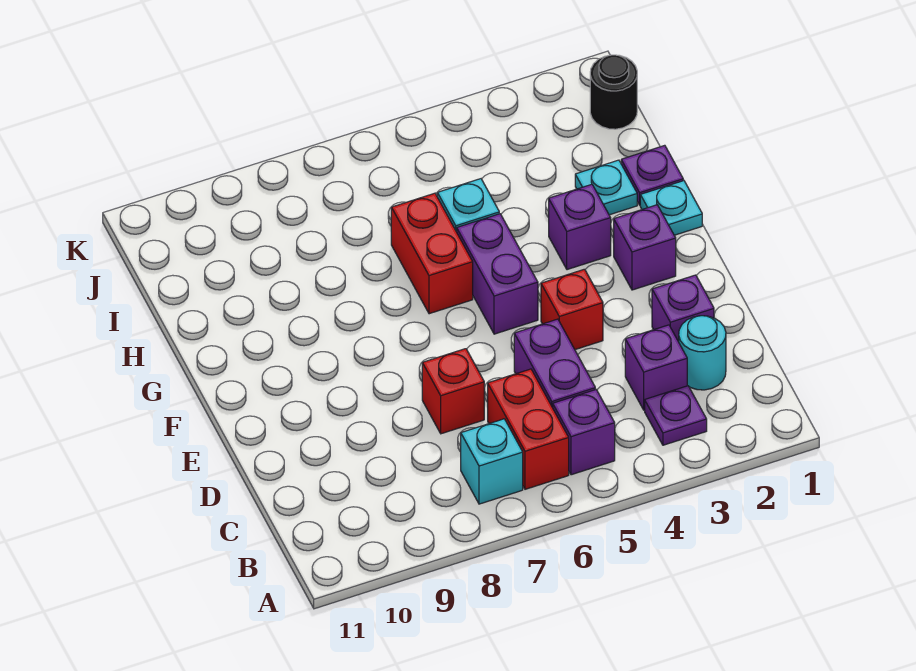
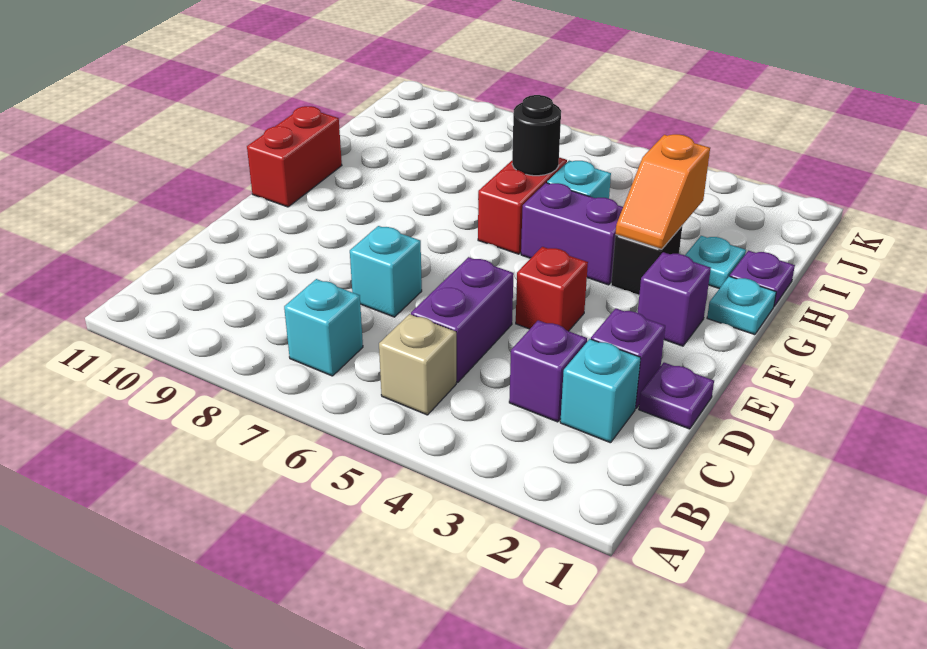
purple 1x1 plate [645,386,707,445] -> purple 1x1 plate moved to [639,363,714,429]
purple 1x1 brick [553,390,615,475] -> tan 1x1 brick [379,314,456,415]
red 1x2 brick [488,369,569,489] -> red 1x2 brick moved to [247,106,342,207]
cyan 1x1 round brick [679,316,726,390] -> cyan 1x1 brick [560,339,641,443]
red 1x1 brick [422,349,484,434] -> cyan 1x1 brick [350,226,422,317]
purple 1x2 brick [457,214,538,334] -> purple 1x2 brick turned to [521,183,623,285]
purple 1x1 brick [549,184,611,270] -> black 1x1 brick [611,226,682,295]
none -> orange 1x2 slope [615,134,710,249]
black 1x1 round brick [590,55,637,129] -> black 1x1 round brick moved to [512,95,561,176]

